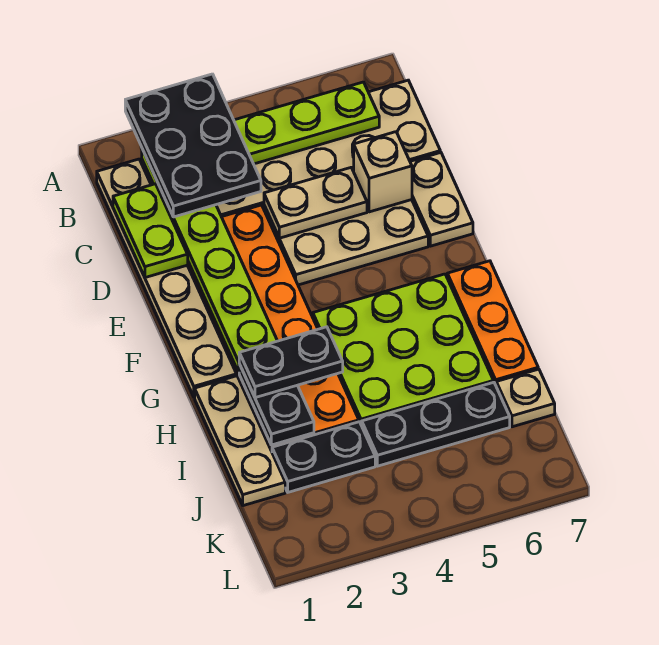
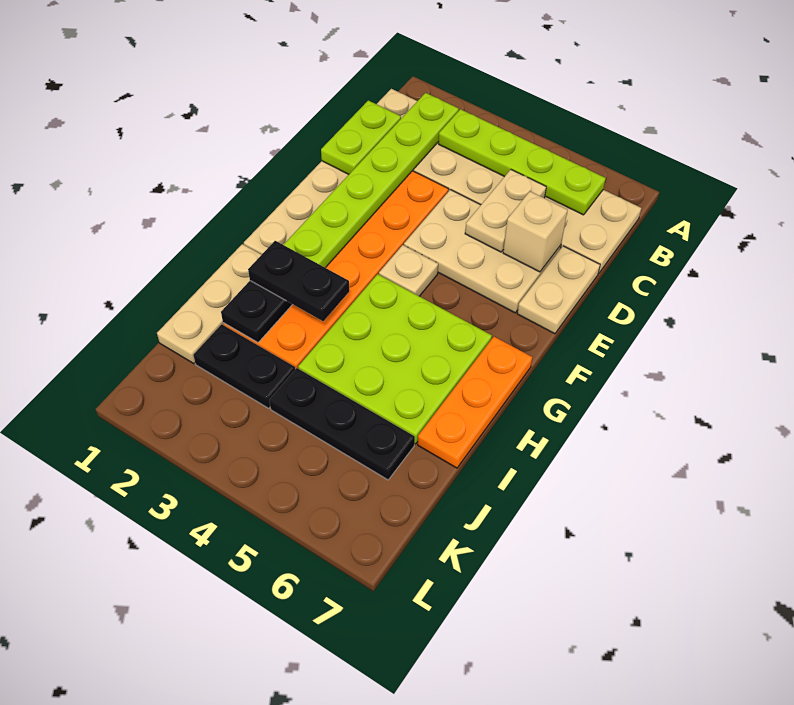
black 2x3 plate [125,74,261,217] -> none
tan 1x2 plate [264,168,367,238] -> tan 1x2 plate turned to [465,170,546,252]
tan 1x1 plate [496,369,555,427] -> tan 1x1 plate moved to [379,245,438,296]

